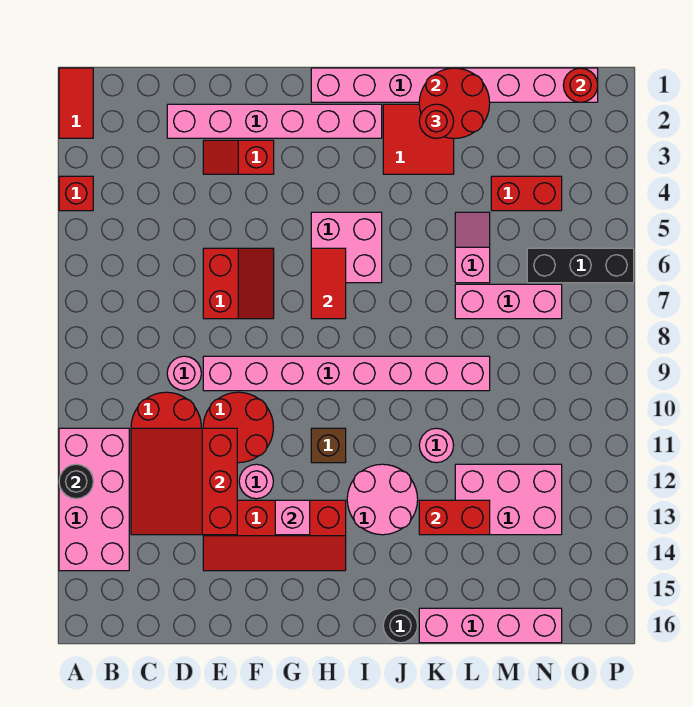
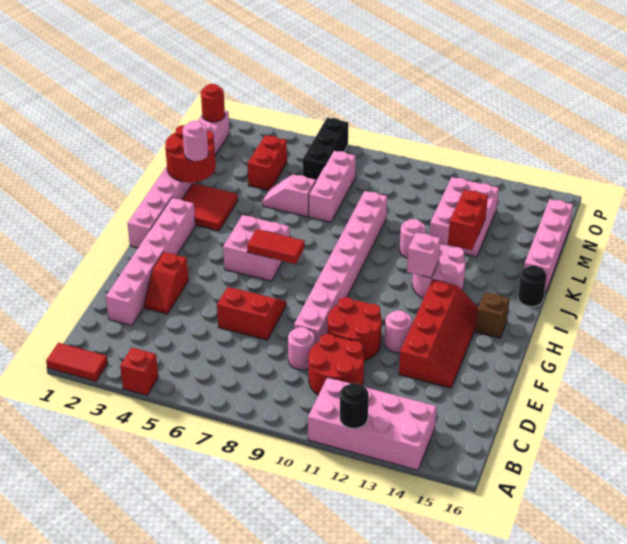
red 3x3 slope [131,428,237,535] -> none
pink 1x1 brick [275,500,310,535] -> pink 1x1 brick moved to [407,232,440,278]
brown 1x1 brick [311,428,346,463] -> brown 1x1 brick moved to [475,292,510,338]
red 1x1 round brick [419,104,454,138] -> pink 1x1 round brick [183,121,208,161]

